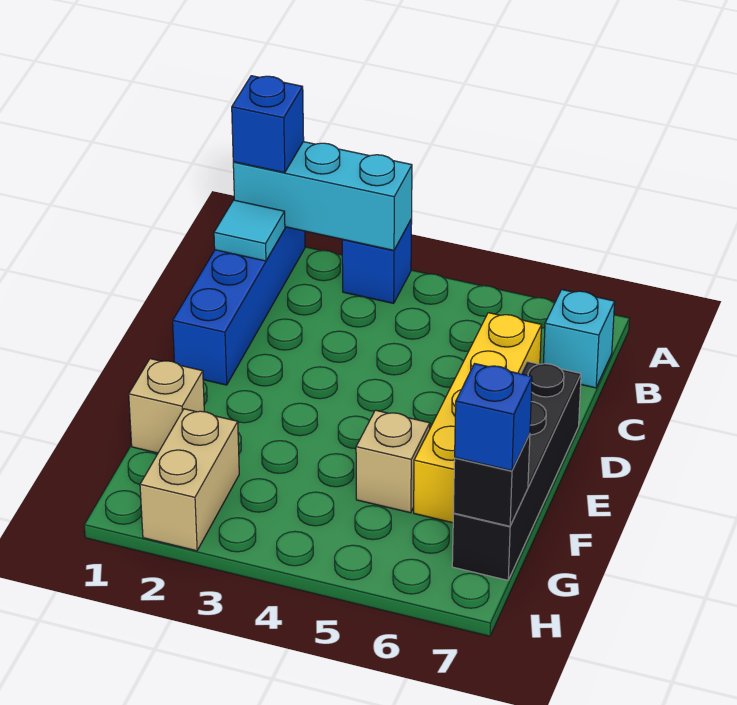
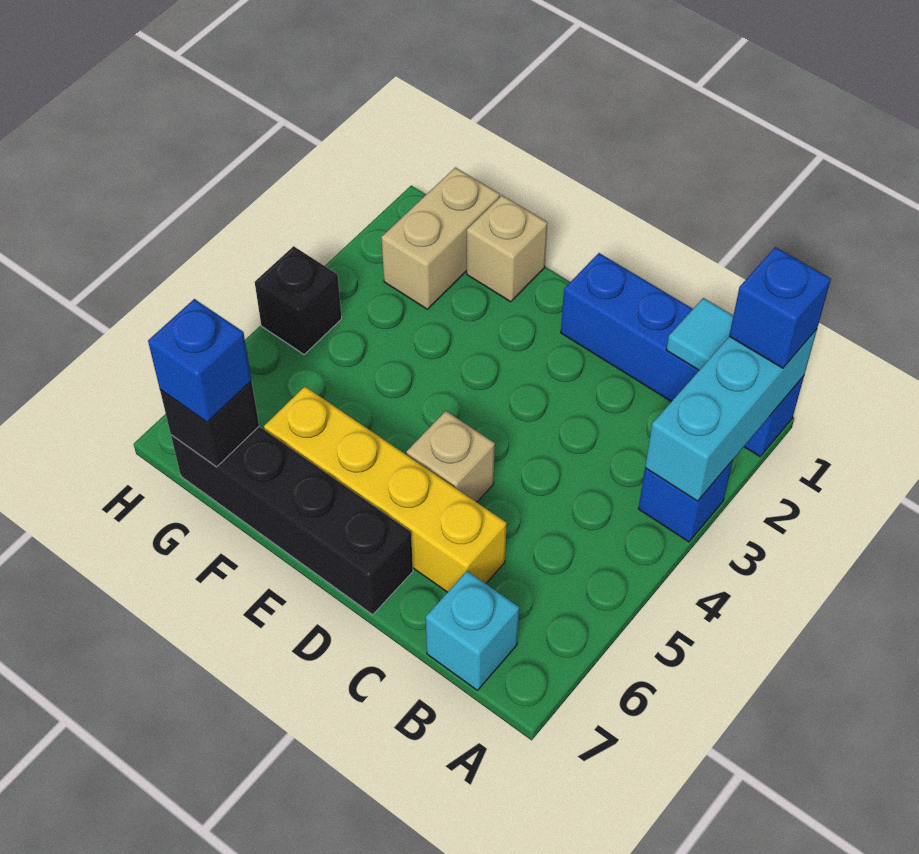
tan 1x1 brick [356,410,430,513] -> tan 1x1 brick moved to [406,411,495,502]
tan 1x2 brick [140,409,239,551] -> tan 1x2 brick turned to [381,167,500,309]
none -> black 1x1 brick [255,246,342,355]

